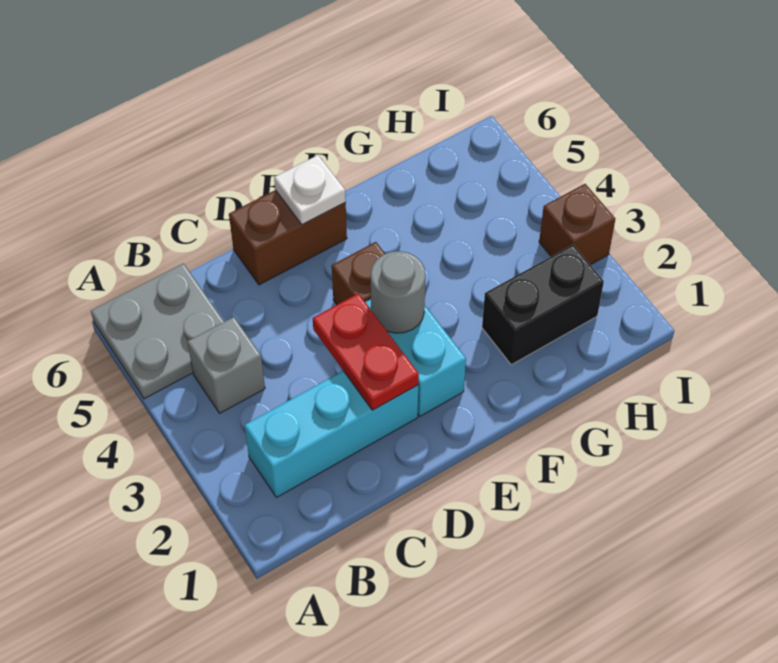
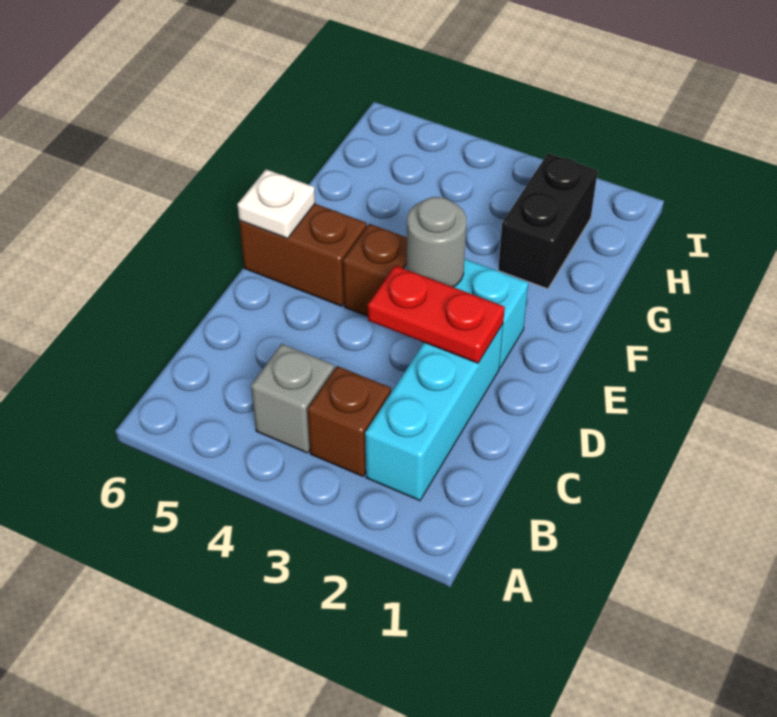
grey 2x2 plate [91,263,224,399] -> none
brown 1x2 brick [229,190,347,285] -> brown 1x2 brick turned to [239,204,367,306]
brown 1x1 brick [539,184,615,265] -> brown 1x1 brick moved to [307,366,391,476]

